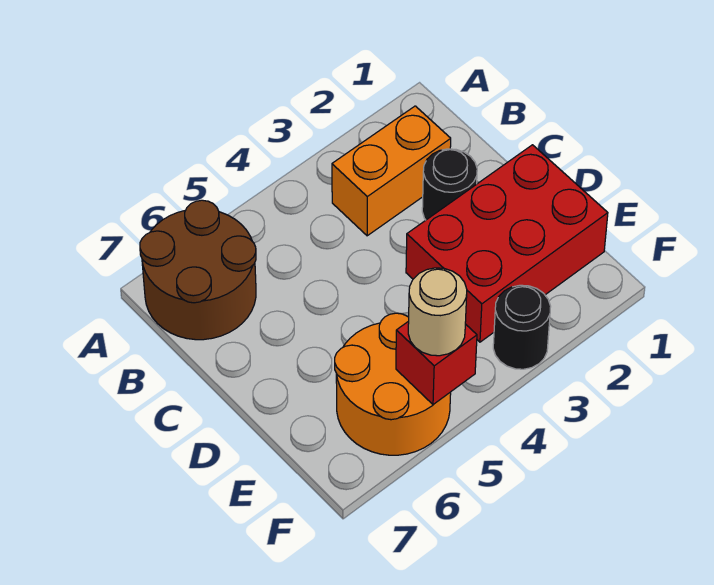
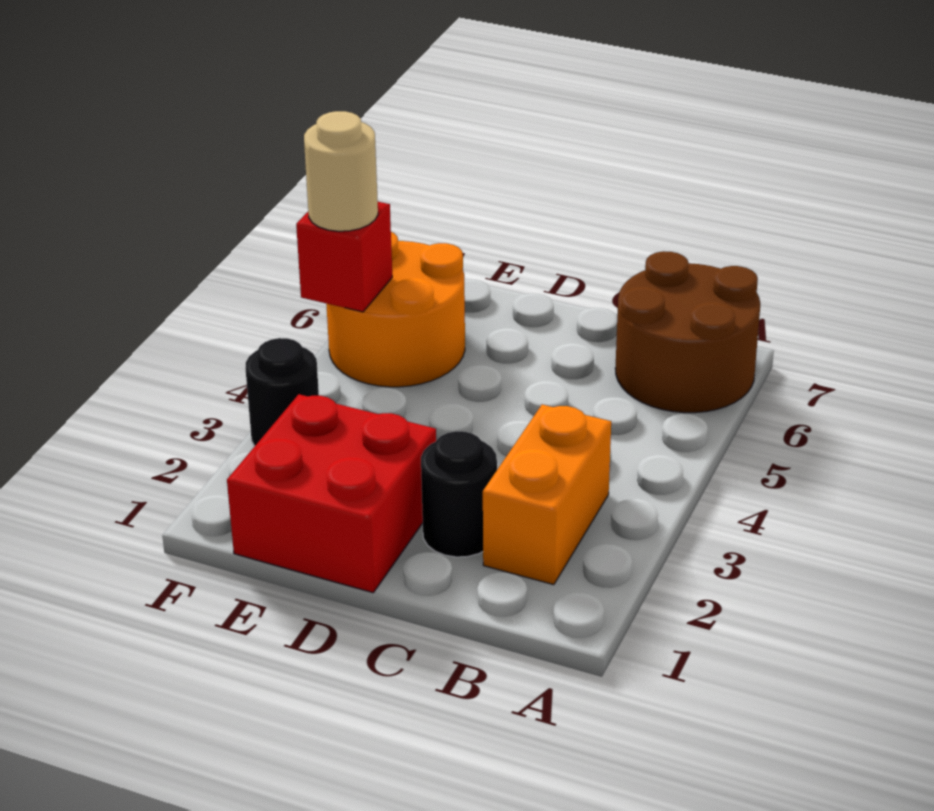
red 2x3 brick [406,145,608,342] -> red 2x2 brick [227,394,436,593]

